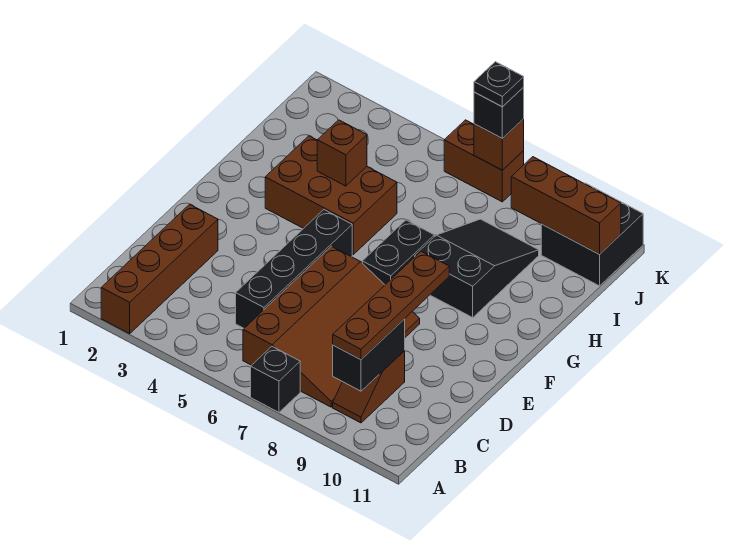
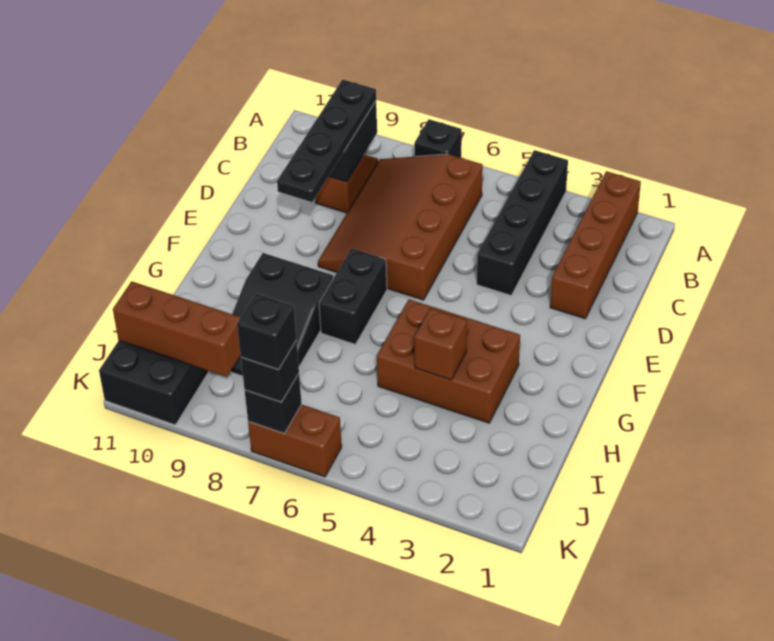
brown 1x4 plate [333,251,449,359] -> black 1x4 plate [277,79,376,202]
black 1x4 brick [236,210,352,328] -> black 1x4 brick moved to [477,150,568,295]
brown 1x1 brick [474,119,524,170] -> black 1x1 brick [245,374,302,433]
black 1x1 plate [474,62,524,107] -> black 1x1 brick [237,294,296,369]

